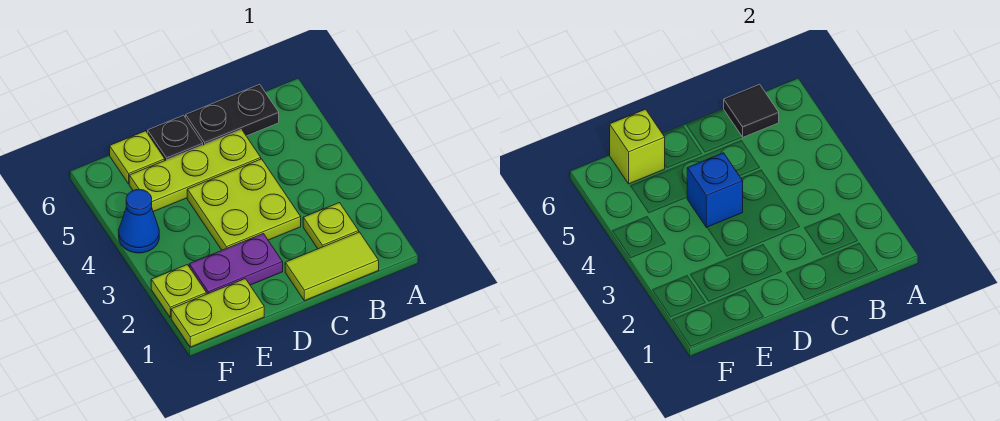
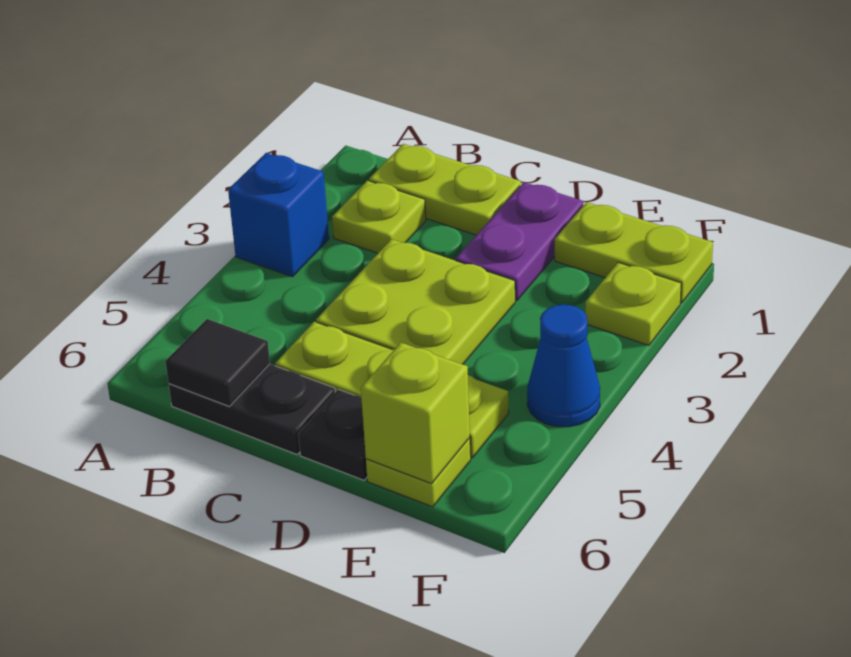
lime 1x2 tile [285,232,379,301] -> lime 1x2 plate [369,144,521,235]
purple 1x2 plate [189,234,283,294] -> purple 1x2 plate turned to [456,182,584,301]
blue 1x1 brick [687,153,743,228] -> blue 1x1 brick moved to [228,153,329,277]

